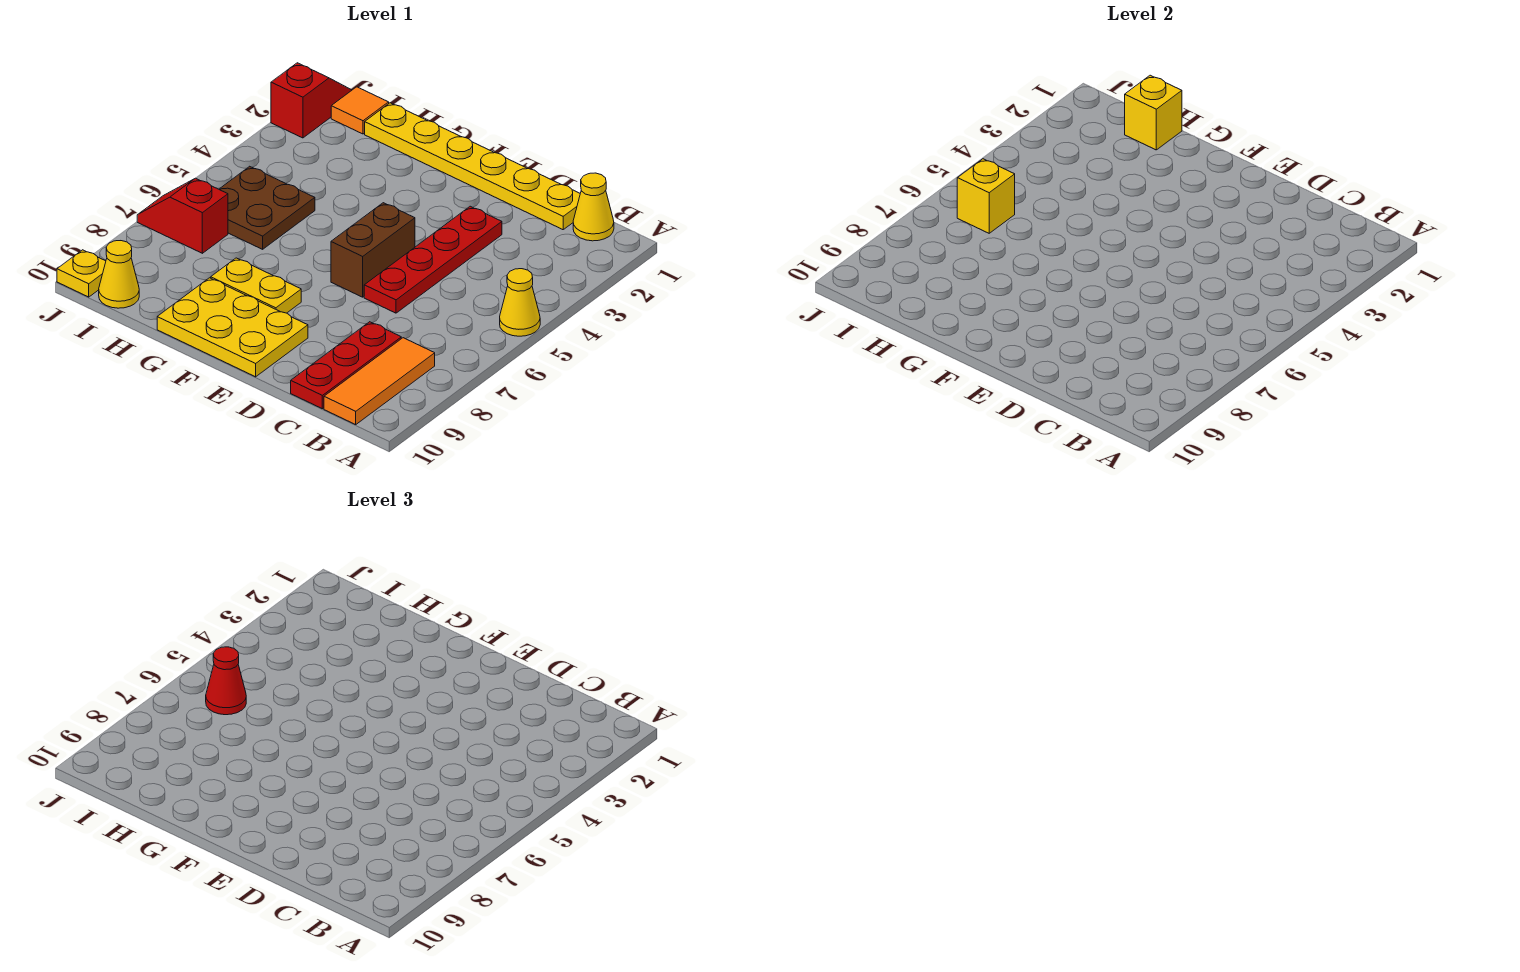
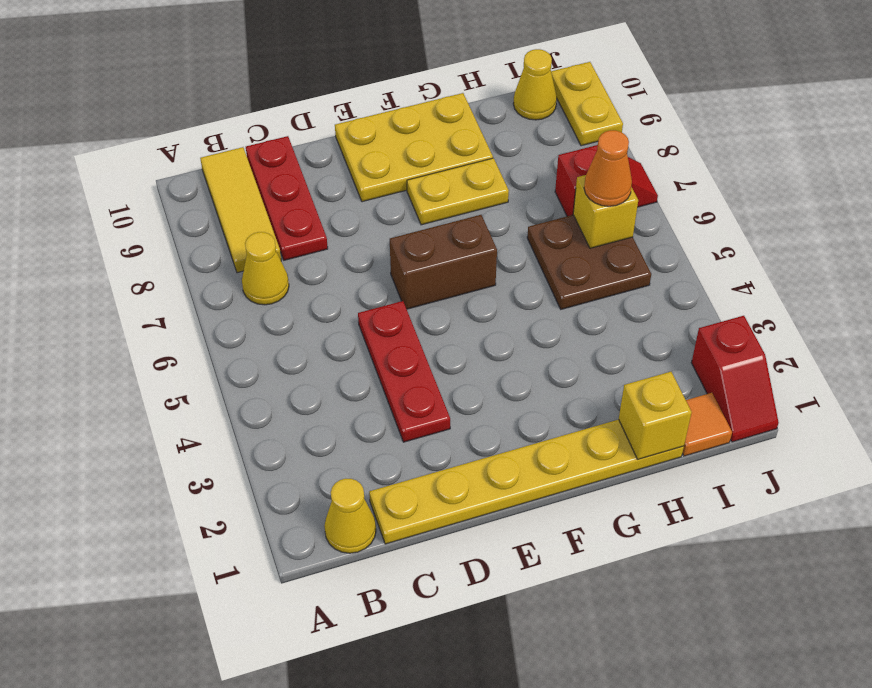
yellow 1x1 cone [500,269,540,336] -> yellow 1x1 cone moved to [242,232,289,305]
orange 1x3 tile [324,338,435,425] -> yellow 1x3 tile [200,147,281,273]
red 1x4 plate [364,206,502,313] -> red 1x3 plate [358,301,450,442]
brown 1x2 brick [331,203,415,297] -> brown 1x2 brick turned to [390,215,497,309]
red 1x1 cone [206,647,246,715] -> orange 1x1 cone [584,130,632,206]
yellow 1x1 plate [57,250,106,297] -> yellow 1x2 plate [551,62,623,146]

